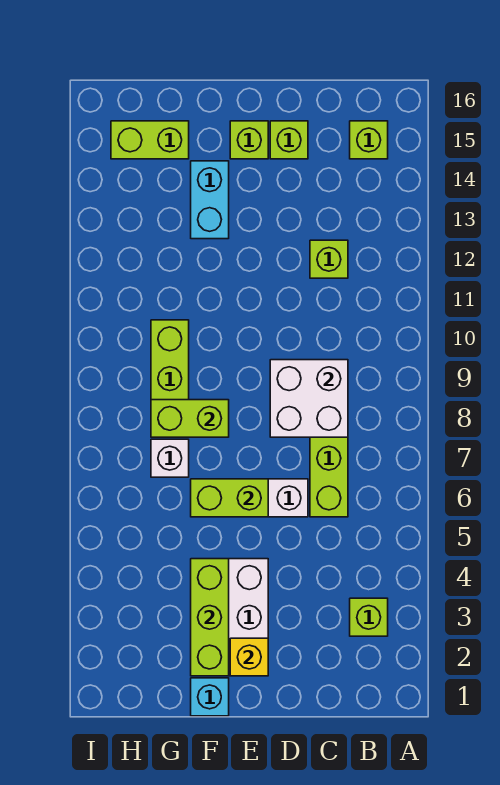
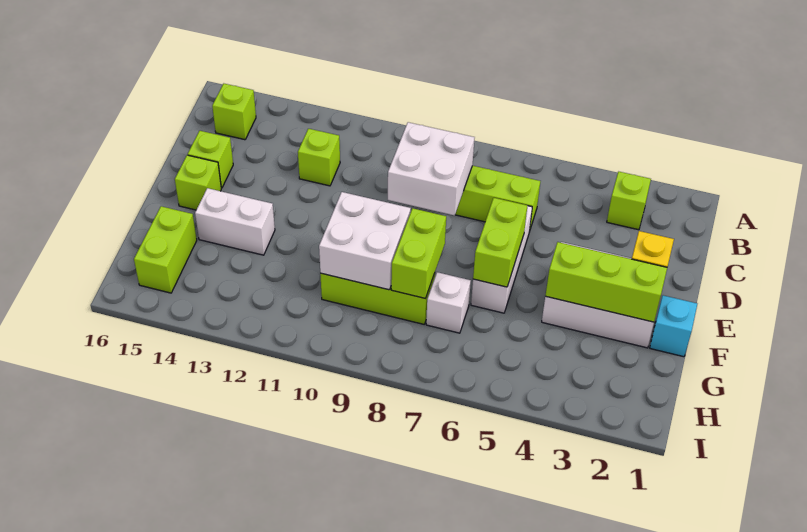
none -> white 2x2 brick [319,192,411,290]
cyan 1x2 brick [191,161,229,239] -> white 1x2 brick [195,188,275,255]

